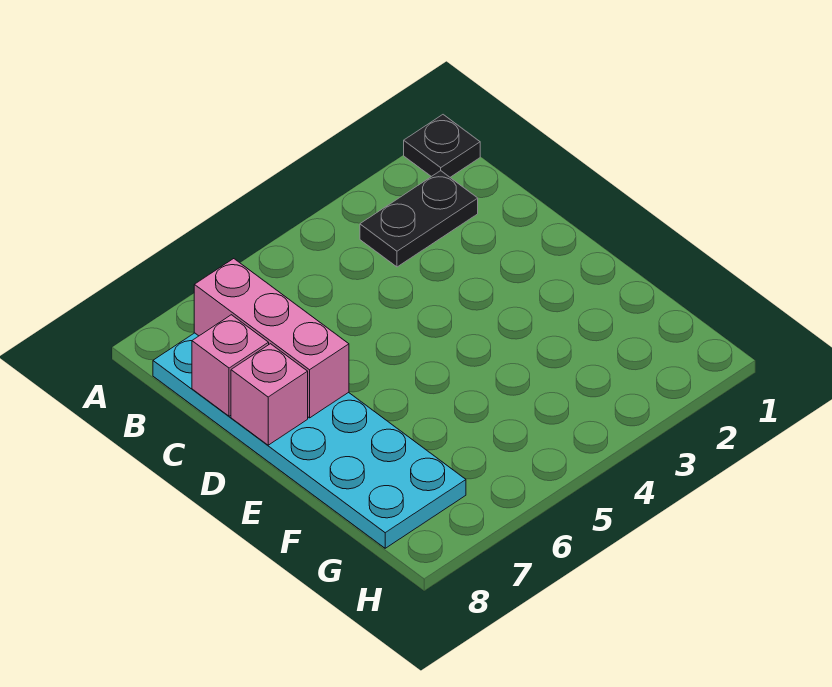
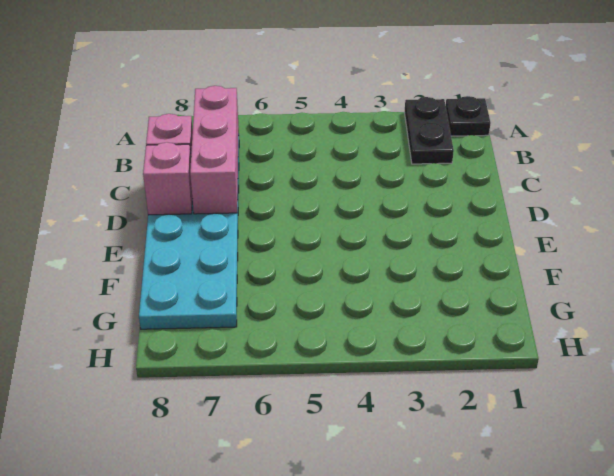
black 1x2 plate [360,171,478,267] -> black 1x2 plate turned to [404,97,454,164]

